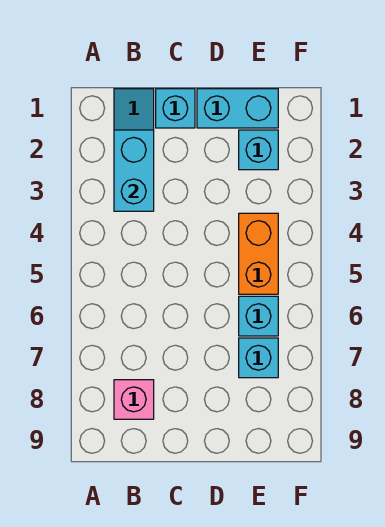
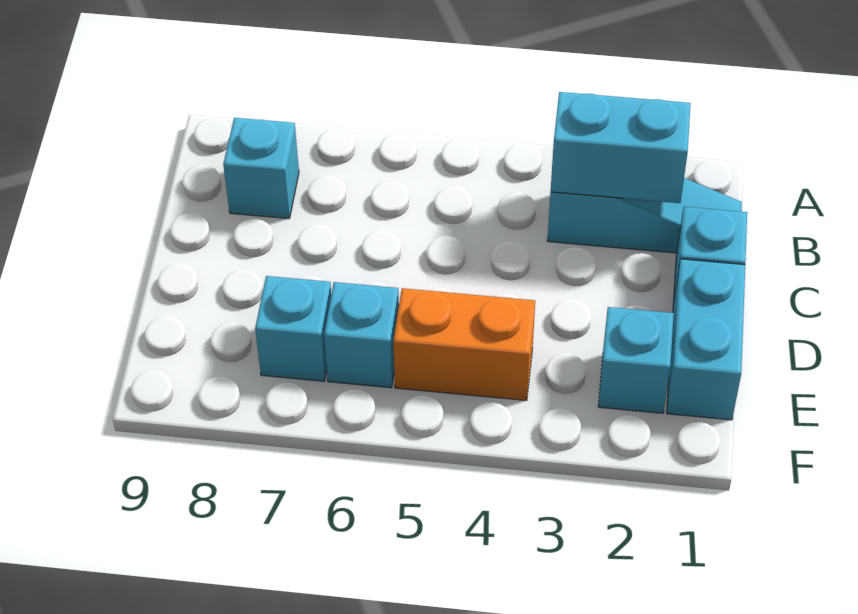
pink 1x1 brick [114,380,154,419] -> cyan 1x1 brick [223,118,299,219]

